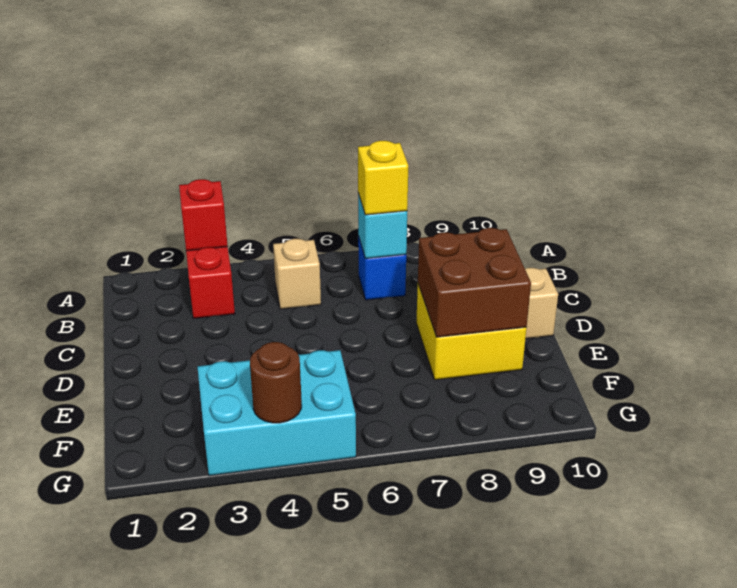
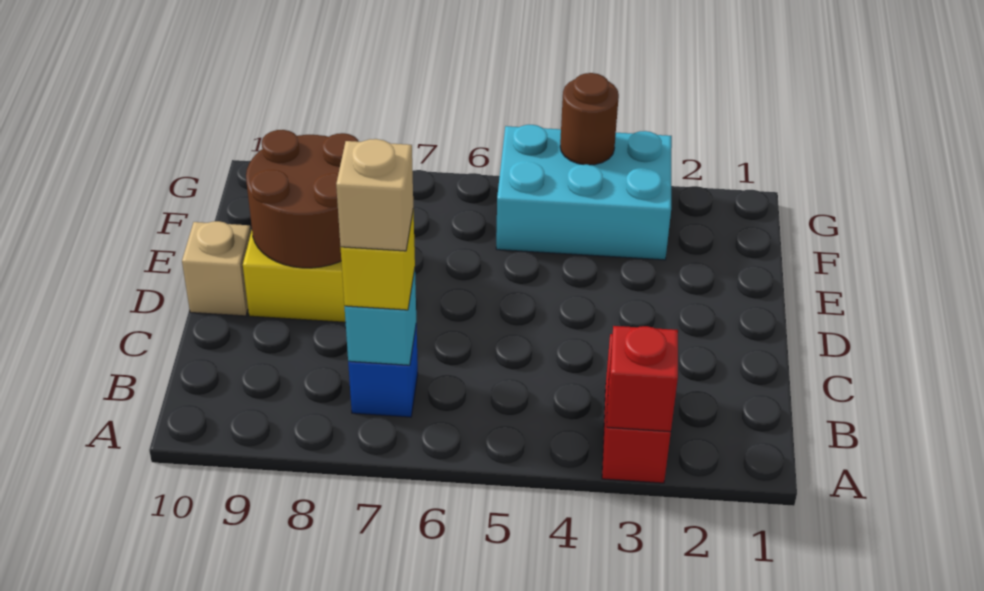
tan 1x1 brick [273,239,321,309] -> tan 1x1 brick moved to [336,139,413,251]
brown 2x2 brick [418,228,531,337] -> brown 2x2 round brick [246,130,359,268]

